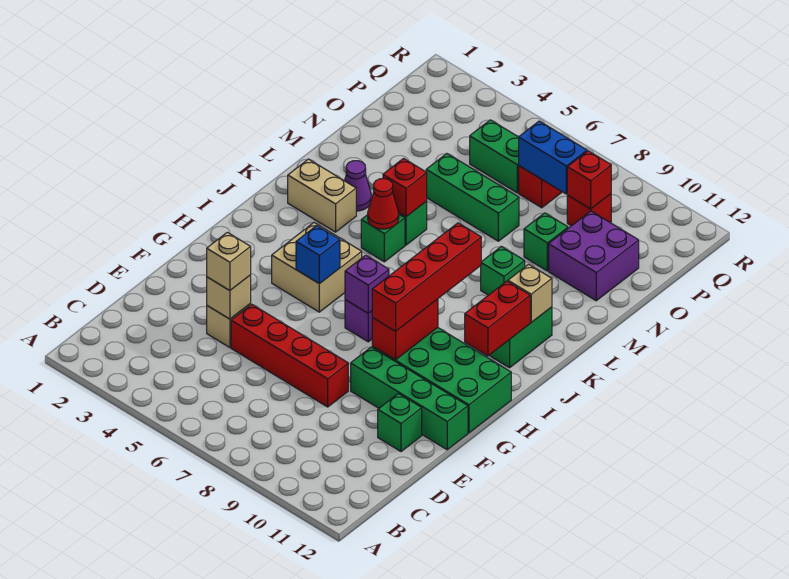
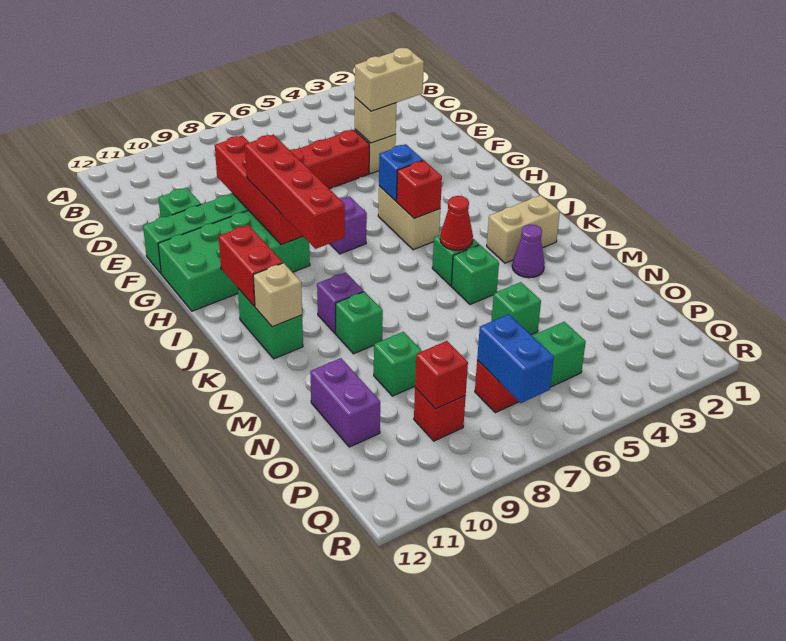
tan 1x1 brick [207,232,251,291] -> tan 1x2 brick [355,48,424,111]
red 1x2 brick [372,299,438,360] -> red 1x4 brick [215,136,303,245]
tan 2x2 brick [272,223,362,312] -> tan 1x2 brick [378,186,440,250]
purple 1x1 brick [345,255,389,313] -> purple 1x1 brick moved to [317,272,363,333]
red 1x1 brick [383,159,427,217] -> red 1x1 brick moved to [397,161,442,219]
green 1x3 brick [426,154,519,241] -> green 1x1 brick [492,282,541,335]
purple 2x2 brick [549,211,639,301] -> purple 1x2 brick [310,358,380,447]
blue 1x2 brick [519,121,587,194] -> blue 1x2 brick turned to [477,314,554,403]

